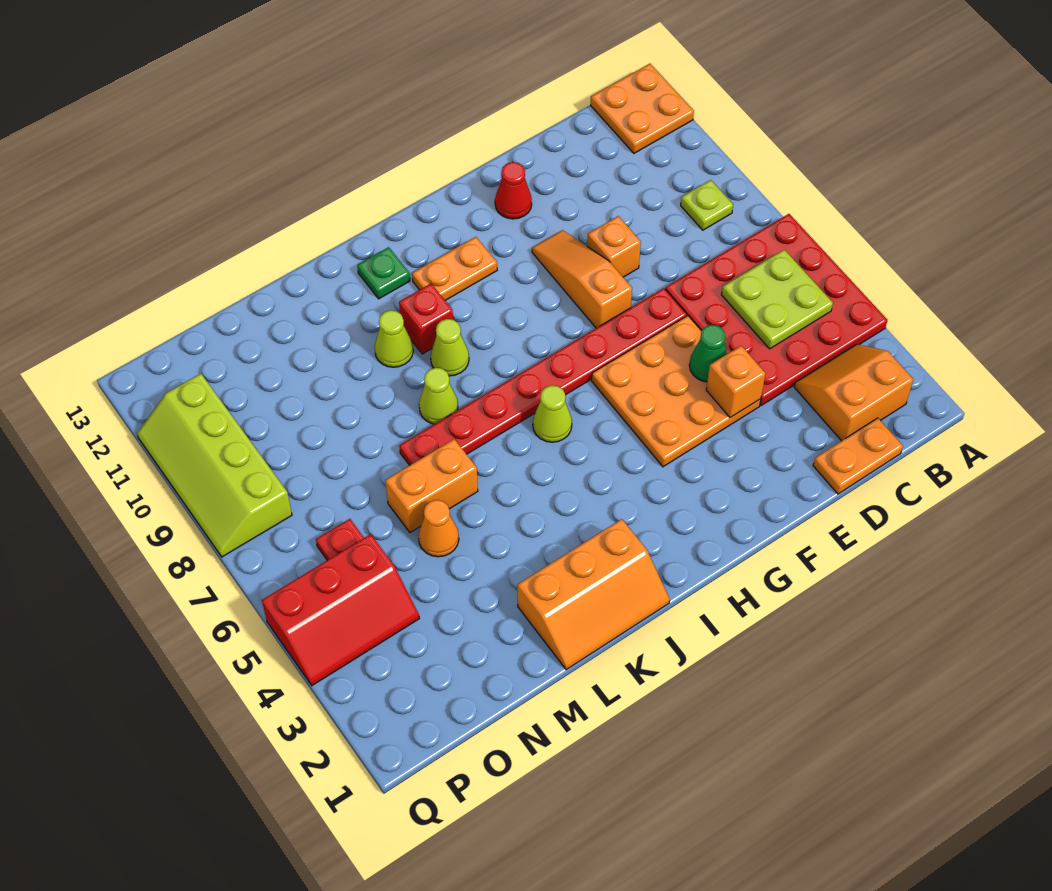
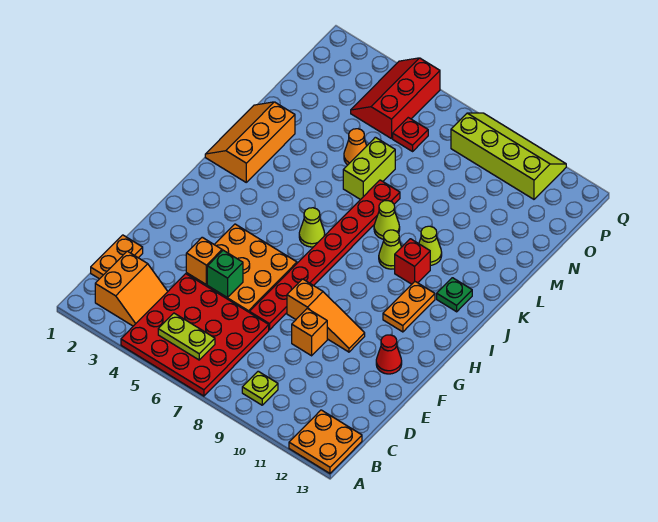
lime 2x2 plate [722,250,833,349] -> lime 1x2 plate [158,313,215,360]
green 1x1 cone [689,325,727,382] -> green 1x1 brick [207,250,243,298]
orange 1x2 brick [385,439,478,533] -> lime 1x2 brick [343,137,395,200]

